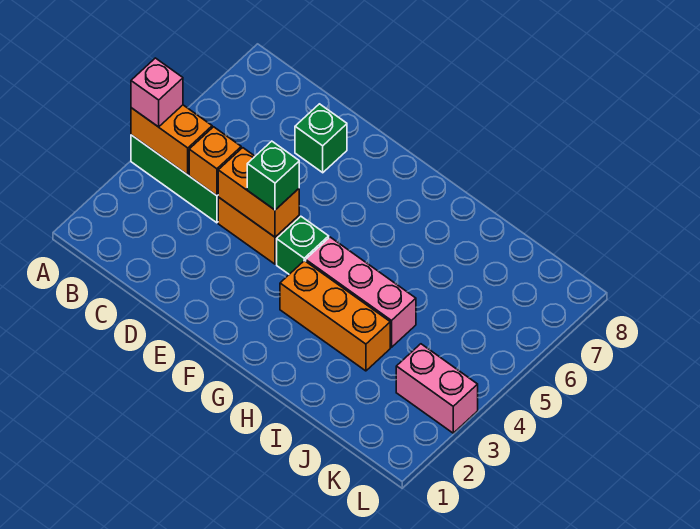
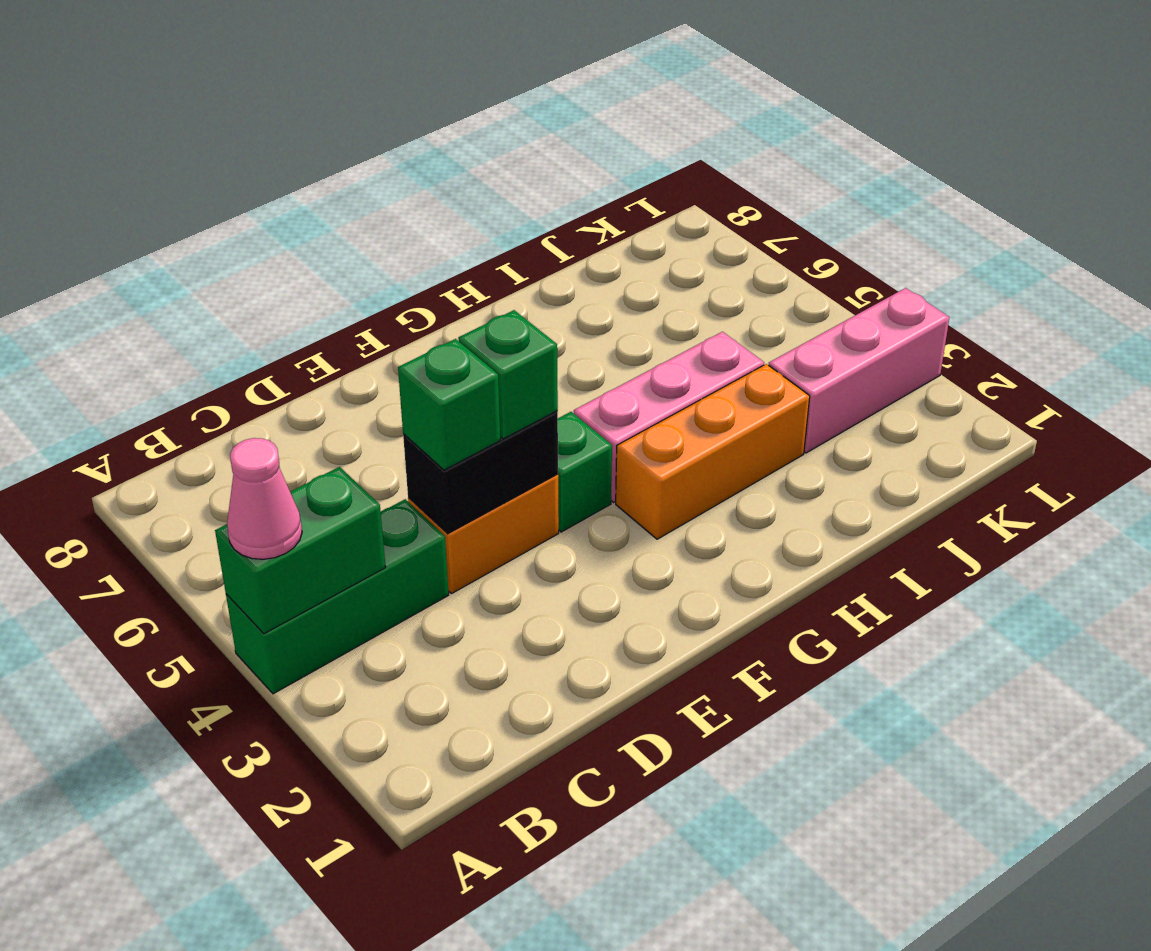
orange 1x2 brick [131,105,212,175] -> green 1x2 brick [215,467,386,634]
pink 1x1 brick [131,58,183,127] -> pink 1x1 cone [227,438,302,559]
orange 1x1 brick [189,127,241,196] -> none
orange 1x2 brick [218,148,299,237] -> black 1x2 brick [403,411,558,534]
green 1x1 brick [295,104,347,173] -> green 1x1 brick moved to [398,339,500,470]
pink 1x2 brick [396,344,478,433] -> pink 1x3 brick [769,288,949,453]

